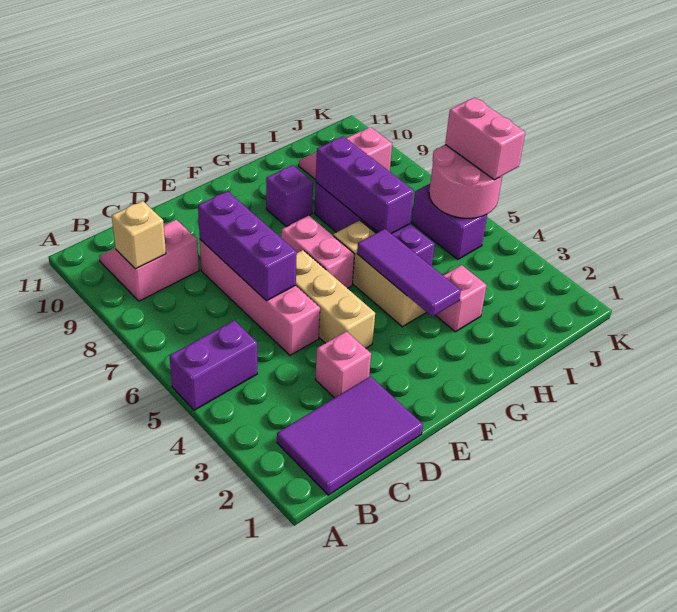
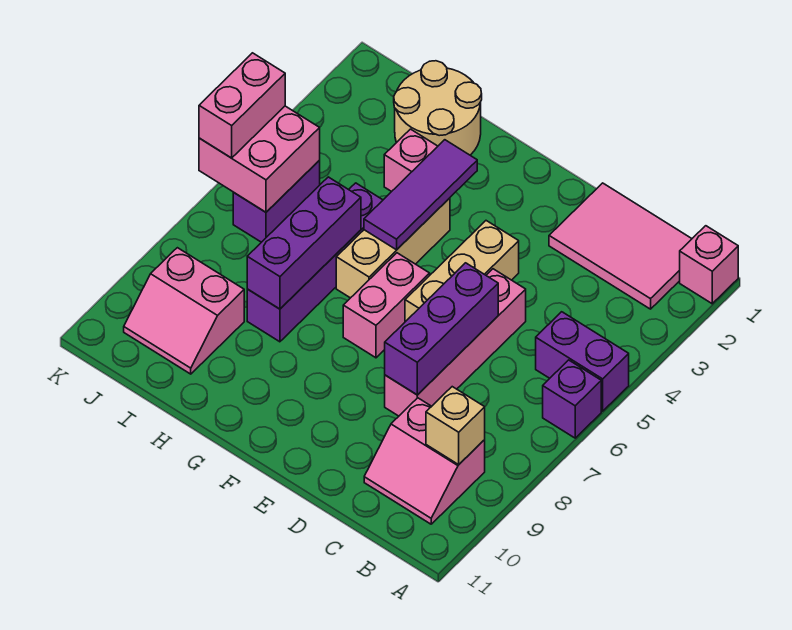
purple 2x3 tile [277,376,423,495] -> pink 2x3 tile [549,183,692,309]
pink 1x1 brick [315,331,371,398] -> pink 1x1 brick moved to [680,226,738,304]
purple 1x1 brick [266,165,313,227] -> purple 1x1 brick moved to [543,360,601,438]
none -> tan 2x2 round brick [394,61,482,155]
pink 2x2 round brick [429,145,502,218] -> pink 2x2 brick [199,106,320,212]

